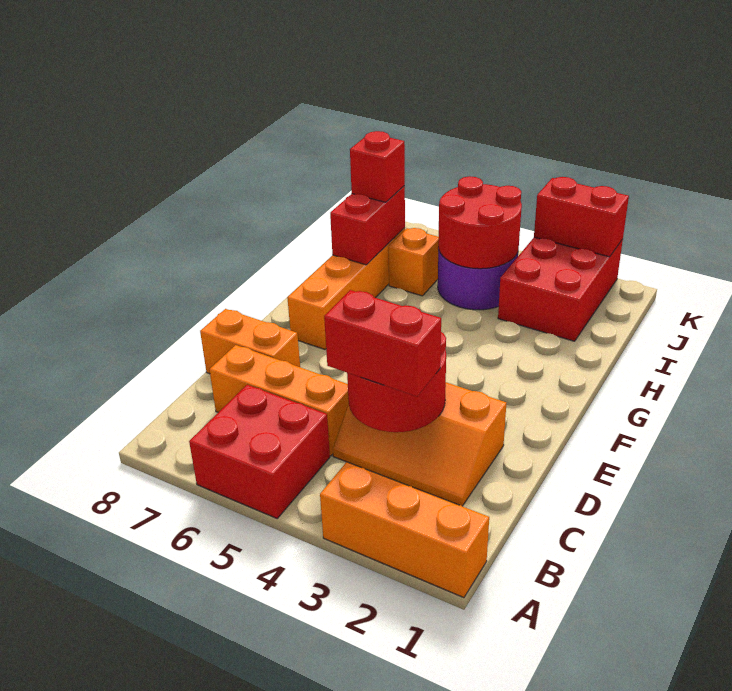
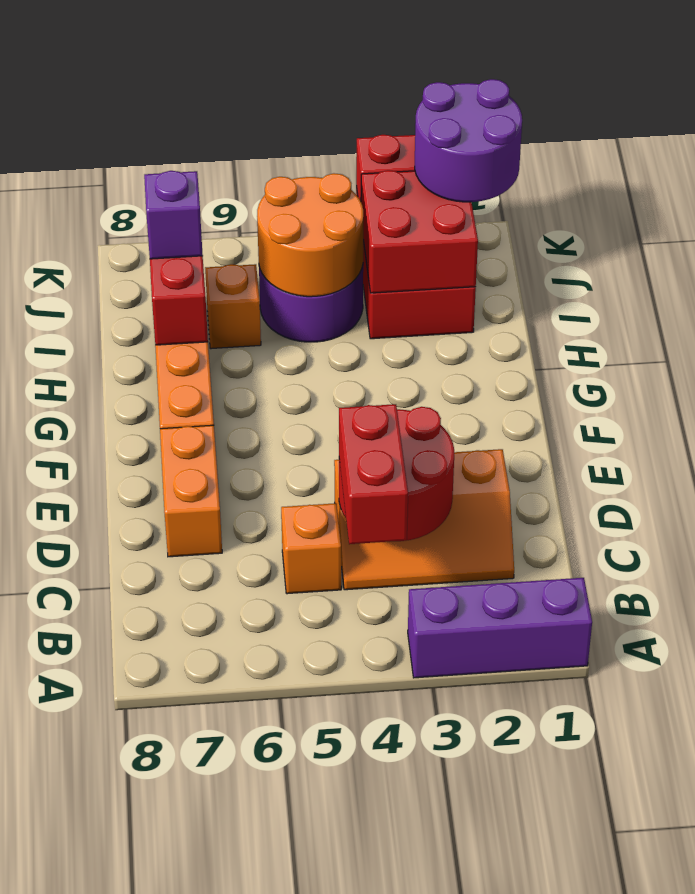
orange 1x3 brick [320,462,489,598] -> purple 1x3 brick [408,578,592,678]
red 2x2 brick [189,385,330,518] -> red 2x2 brick moved to [361,170,478,293]
red 1x2 brick [324,290,441,396] -> red 1x2 brick turned to [339,404,408,544]
orange 1x3 brick [209,345,349,456] -> orange 1x1 brick [281,503,341,594]
orange 1x2 brick [200,309,300,374] -> orange 1x2 brick turned to [160,425,222,557]
red 2x2 round brick [438,176,522,269] -> orange 2x2 round brick [257,173,363,297]
red 1x1 brick [350,131,405,202] -> purple 1x1 brick [144,171,203,259]
none -> purple 2x2 round brick [415,79,522,202]

